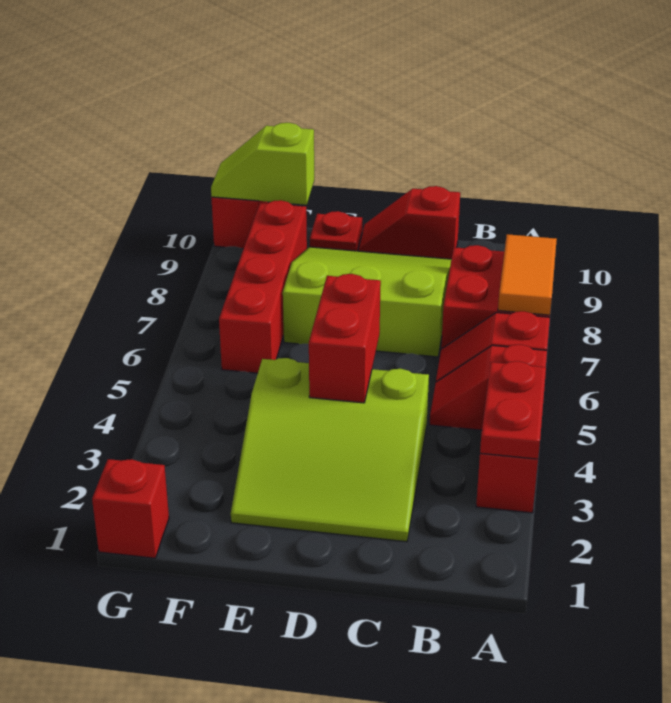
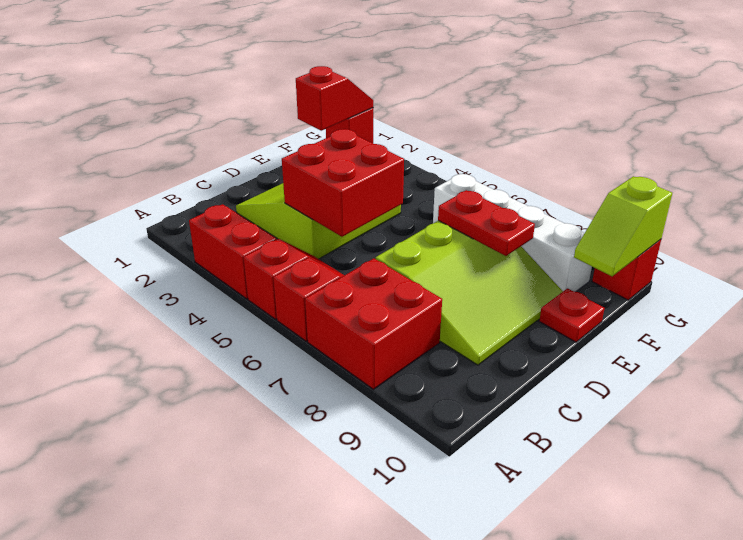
red 1x2 plate [480,361,546,459] -> red 1x2 plate moved to [438,190,535,256]
orange 1x2 tile [498,234,557,315] -> none
red 1x2 slope [358,186,460,259] -> red 1x2 slope moved to [296,66,373,131]
red 1x2 brick [309,274,381,403] -> red 2x2 brick [282,129,404,237]
red 1x4 brick [219,200,307,373] -> white 1x4 brick [433,174,592,292]
lime 1x2 slope [211,123,314,205] -> lime 1x2 slope turned to [574,176,672,276]

